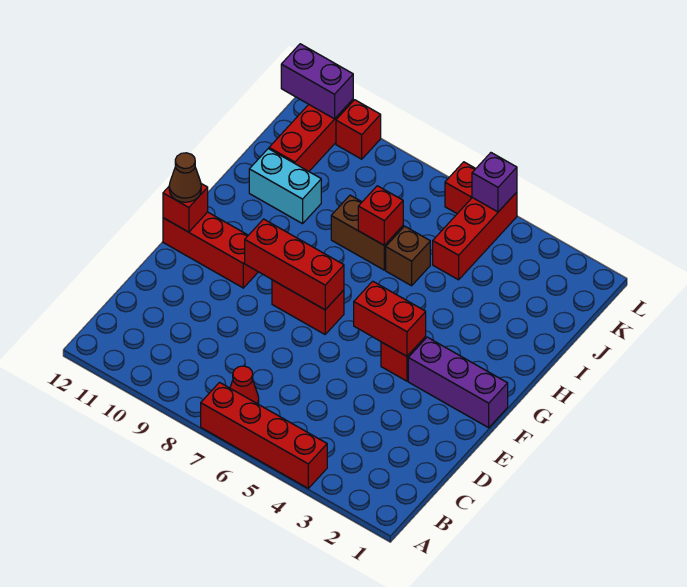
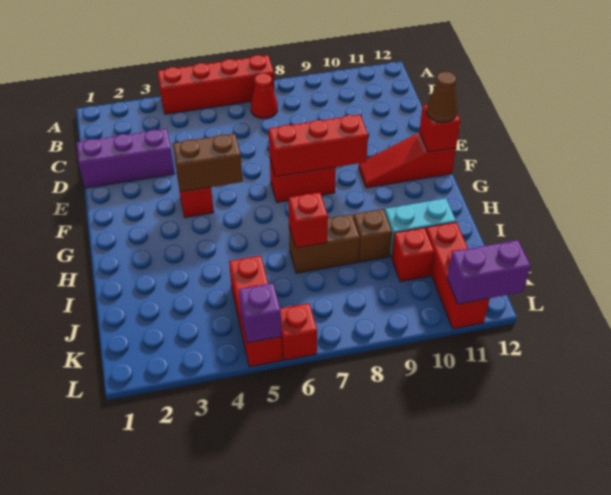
purple 1x3 brick [408,337,508,428] -> purple 1x3 brick moved to [77,129,174,188]
red 1x2 brick [354,281,426,356] -> brown 1x2 brick [173,134,243,192]
red 1x3 brick [163,212,258,288] -> red 1x3 slope [359,133,456,188]
brown 1x1 brick [386,226,430,286] -> brown 1x1 brick moved to [353,209,392,262]
red 1x1 brick [336,100,381,159] -> red 1x1 brick moved to [392,228,434,282]

